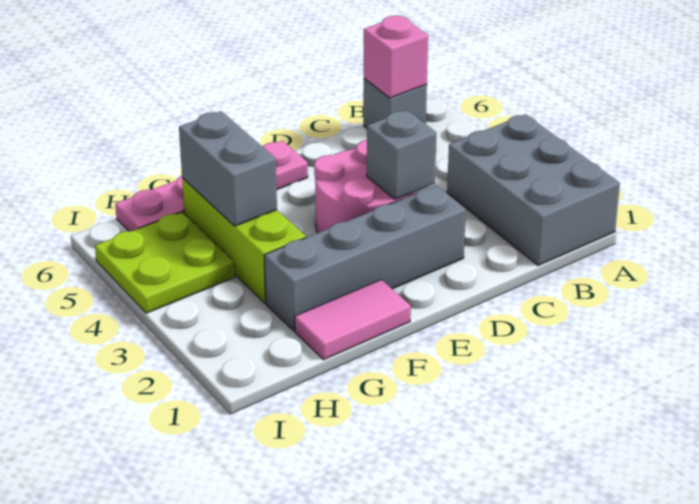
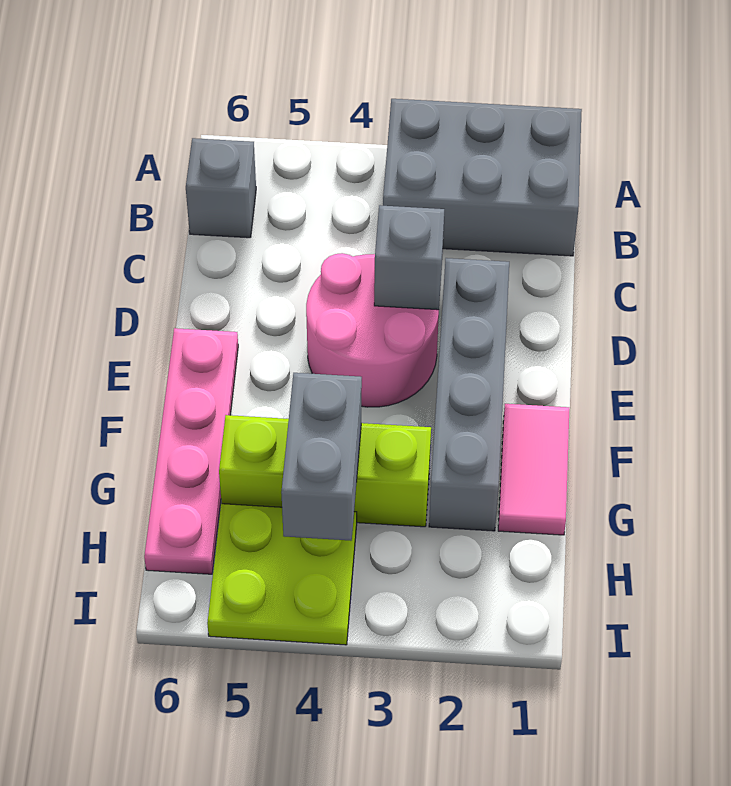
pink 1x1 brick [364,16,428,98] -> none
grey 1x2 brick [179,111,277,226] -> grey 1x2 brick turned to [281,373,362,541]

